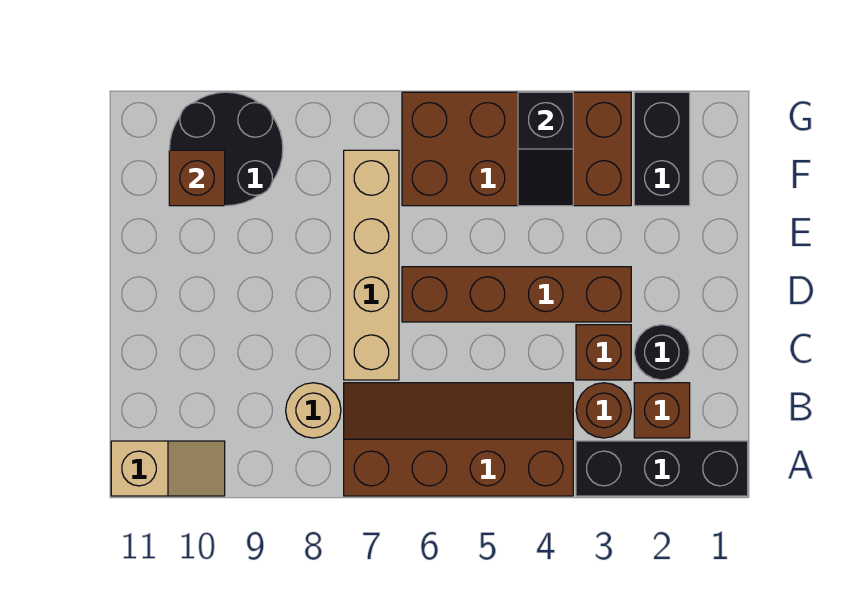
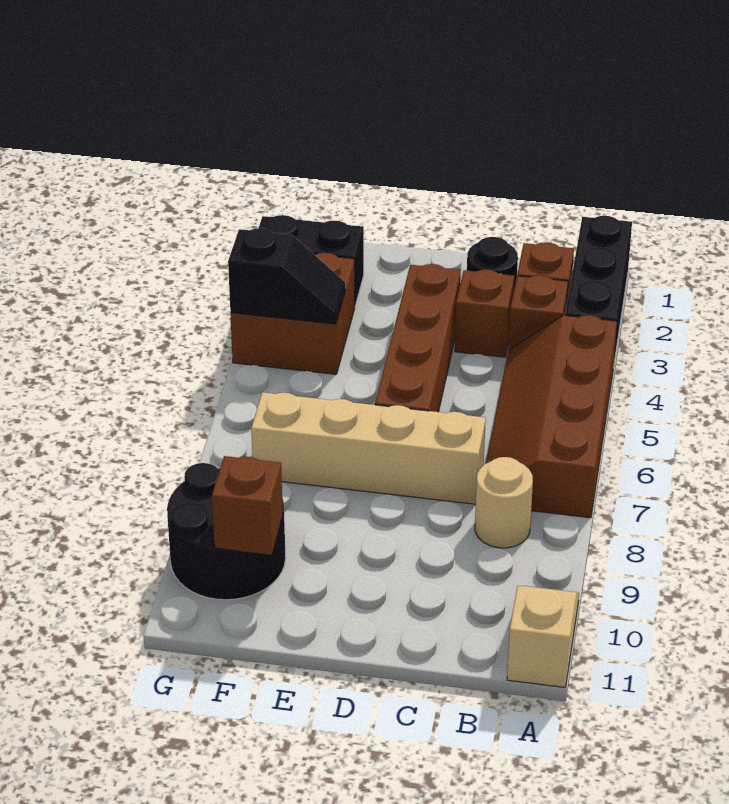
brown 1x1 round brick [576,383,631,438] -> brown 1x1 brick [509,275,568,349]
brown 2x4 brick [402,92,631,206] -> brown 2x2 brick [230,253,355,374]

